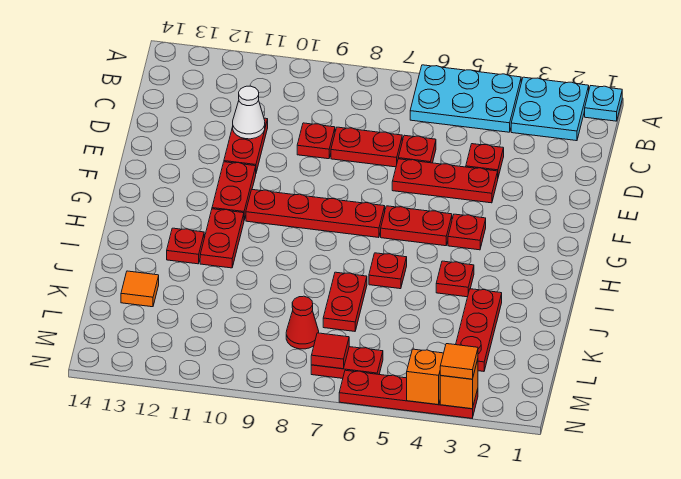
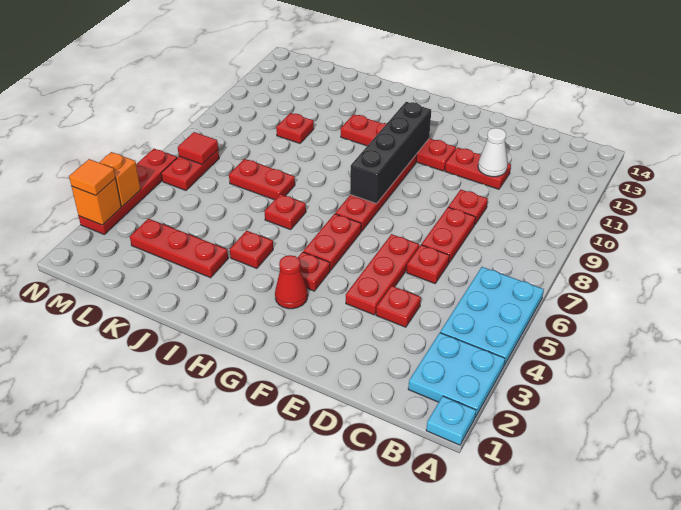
none -> black 1x4 brick [350,102,431,204]
red 1x1 plate [167,228,204,264] -> red 1x1 plate moved to [276,113,314,143]
orange 1x1 tile [121,271,159,307] -> none
red 1x1 cone [286,296,319,349] -> red 1x1 cone moved to [275,255,308,309]

